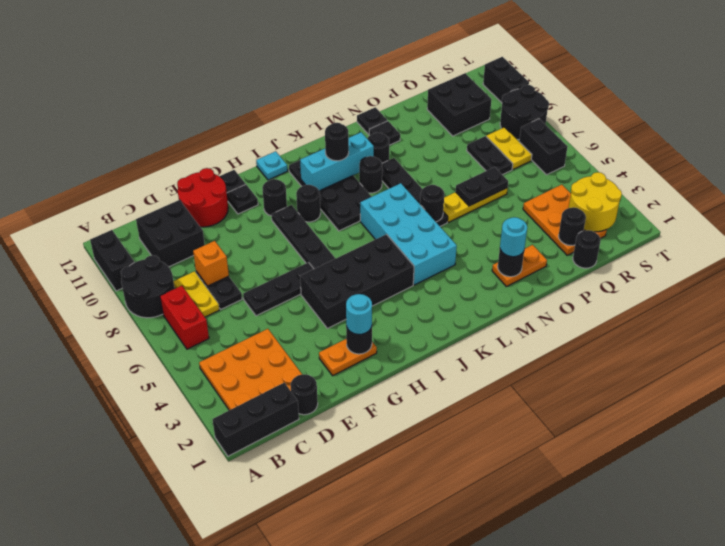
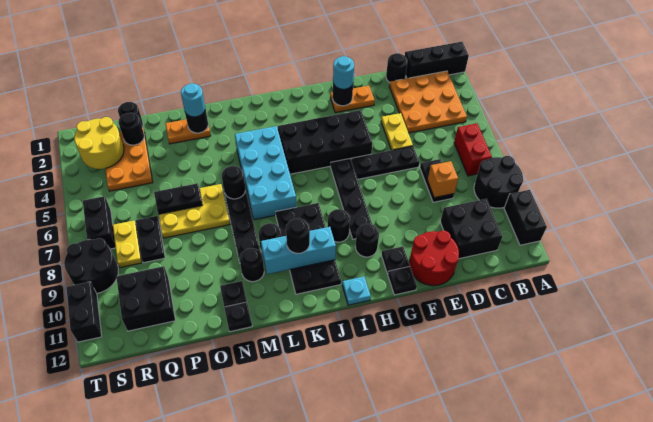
yellow 1x2 plate [173,271,219,317] -> yellow 1x2 plate moved to [381,113,413,150]
yellow 1x3 plate [443,188,508,222] -> yellow 2x3 plate [159,184,230,238]

